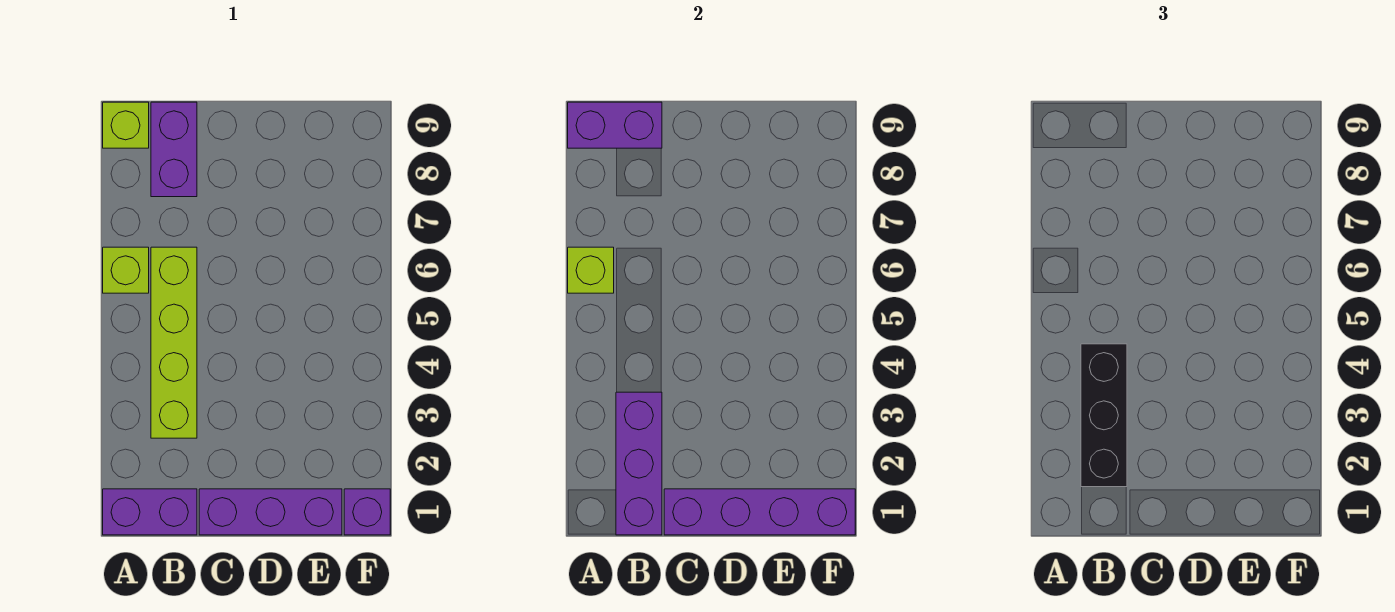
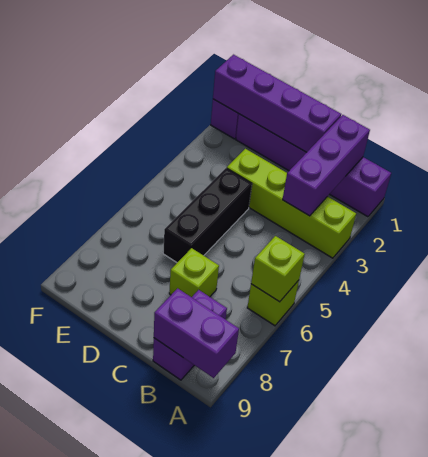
lime 1x1 brick [103,102,149,148] -> lime 1x1 brick moved to [169,248,219,297]
black 1x3 brick [1081,344,1127,487] -> black 1x3 brick moved to [163,168,252,262]
lime 1x4 brick [151,247,197,438] -> lime 1x4 brick turned to [227,149,356,258]

